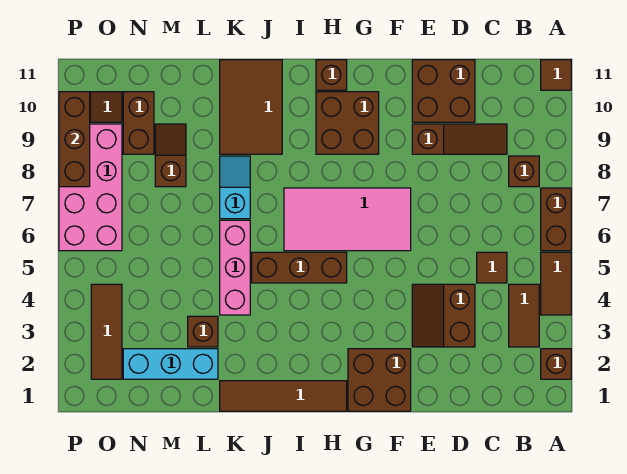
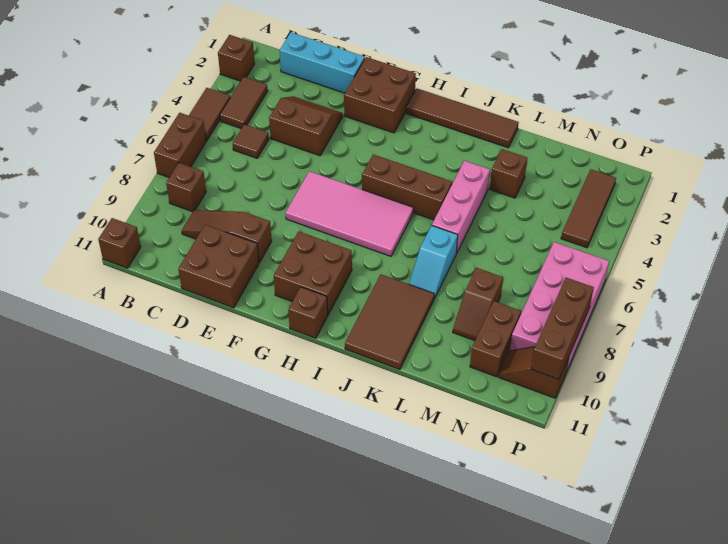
brown 1x1 tile [541,60,571,90] -> brown 1x1 brick [98,218,141,268]
brown 2x2 slope [412,284,475,347] -> brown 2x2 slope turned to [269,96,343,156]
cyan 1x3 brick [123,349,218,379] -> cyan 1x3 brick moved to [280,32,365,93]

